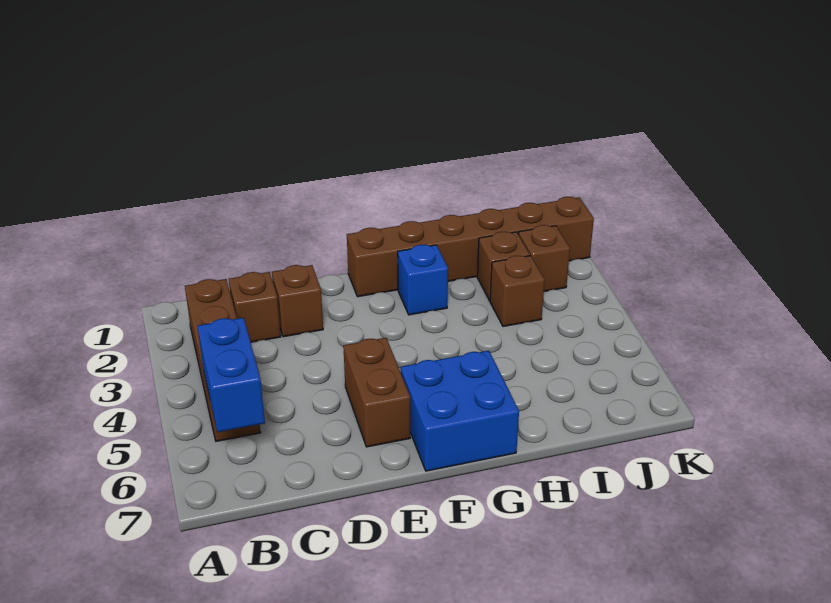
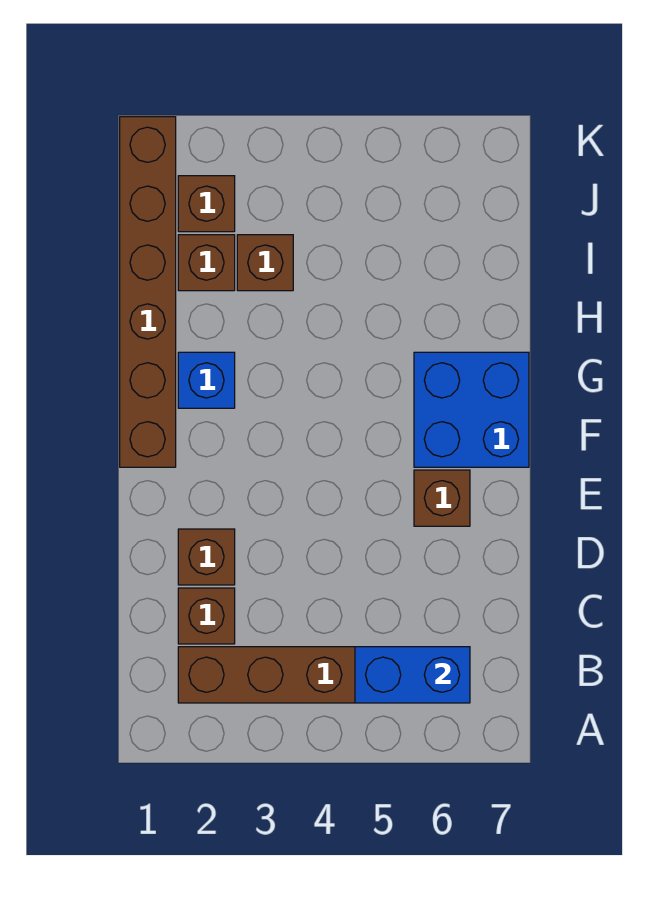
brown 1x2 brick [343,338,410,447] -> brown 1x1 brick [414,470,470,526]

